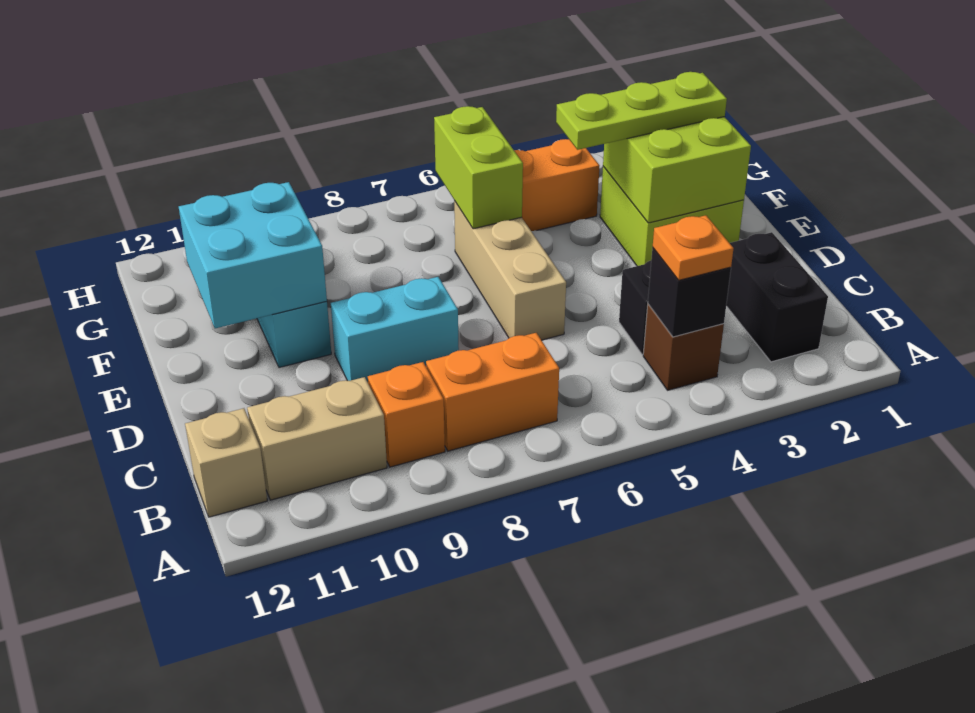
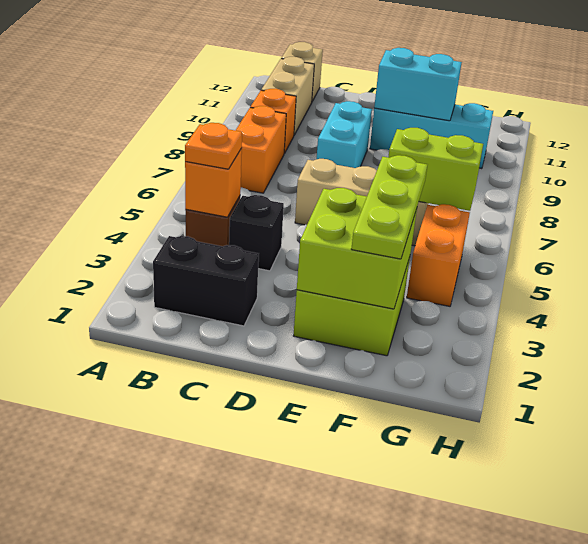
black 1x1 brick [648,248,731,337] -> orange 1x1 brick [185,149,242,217]
cyan 2x2 brick [179,182,327,328] -> cyan 1x2 brick [374,48,462,121]

